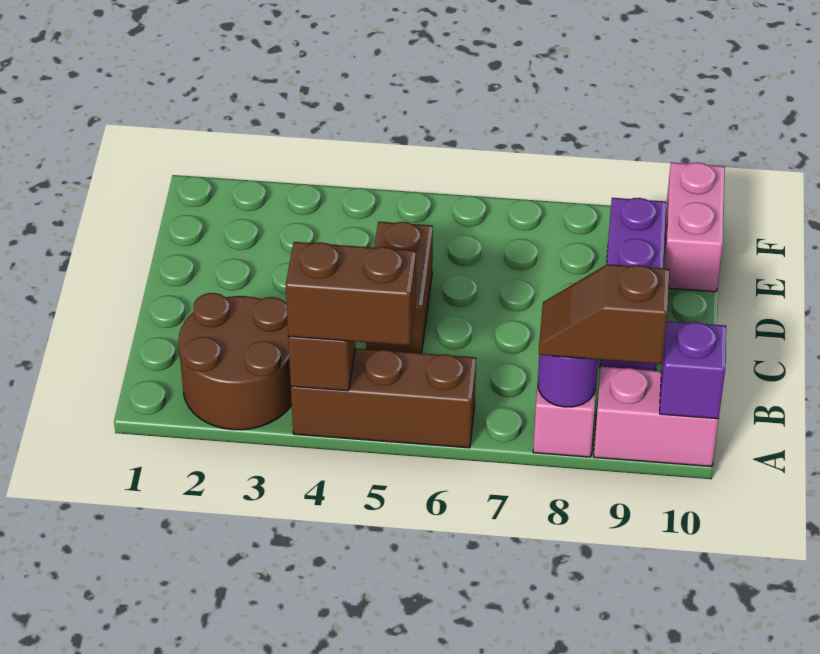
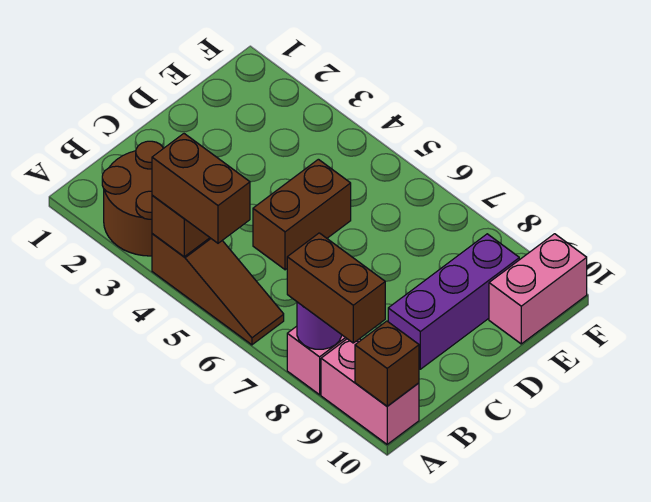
brown 1x3 brick [291,348,476,448] -> brown 1x3 slope [152,234,284,345]
brown 1x2 slope [539,264,669,364] -> brown 1x2 brick [287,233,385,343]
purple 1x1 brick [660,321,726,419] -> brown 1x1 brick [355,321,419,406]

